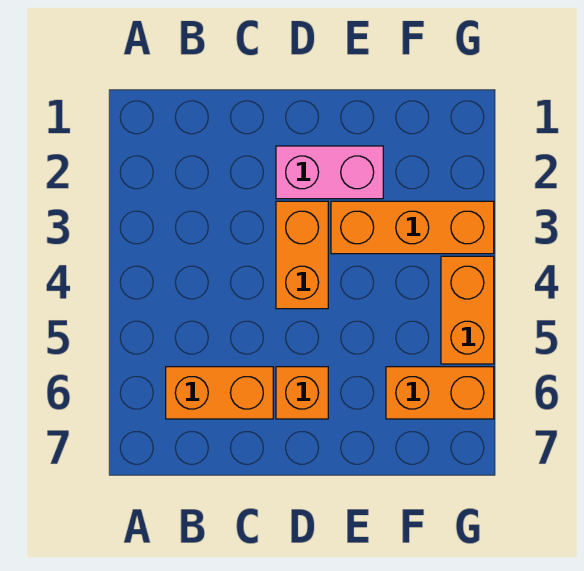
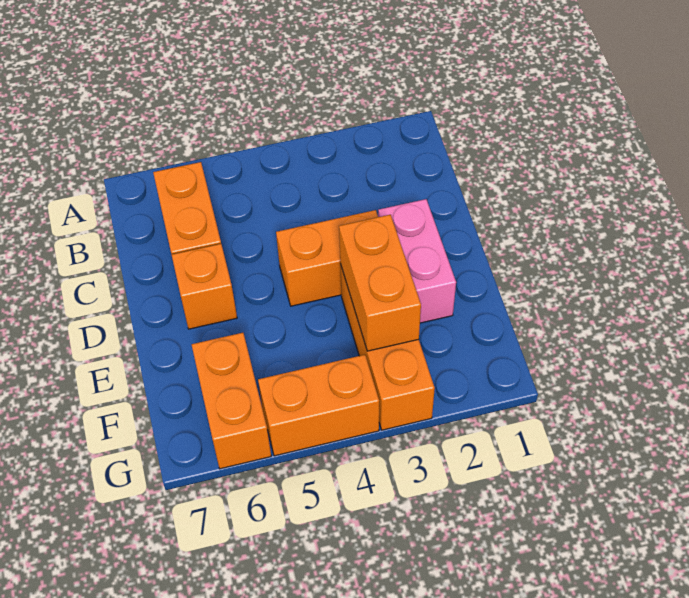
none -> orange 1x2 brick [339,215,421,351]

